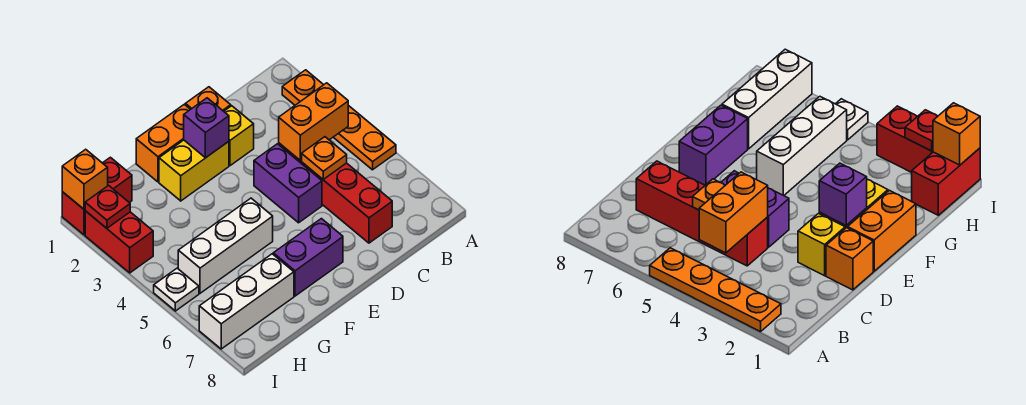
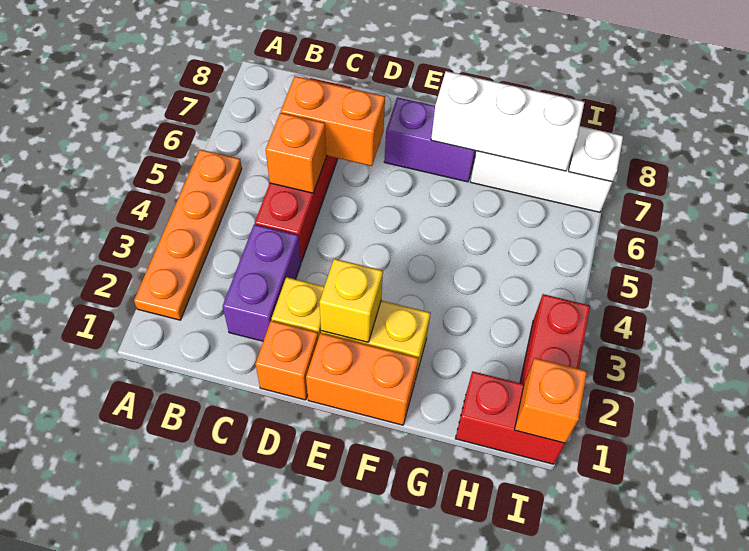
orange 1x2 brick [279,83,348,160] -> orange 1x2 brick moved to [281,76,385,166]
orange 1x1 plate [302,137,347,179] -> orange 1x1 brick [266,113,326,193]
purple 1x2 brick [254,144,322,223] -> purple 1x2 brick moved to [223,224,301,341]
purple 1x1 brick [184,98,229,158] -> yellow 1x1 brick [319,259,383,342]
white 1x3 brick [178,198,273,293] -> white 1x3 brick moved to [431,71,585,171]
red 1x1 plate [85,186,130,228] -> none
white 1x1 plate [154,268,199,311] -> white 1x1 plate moved to [569,126,623,182]

